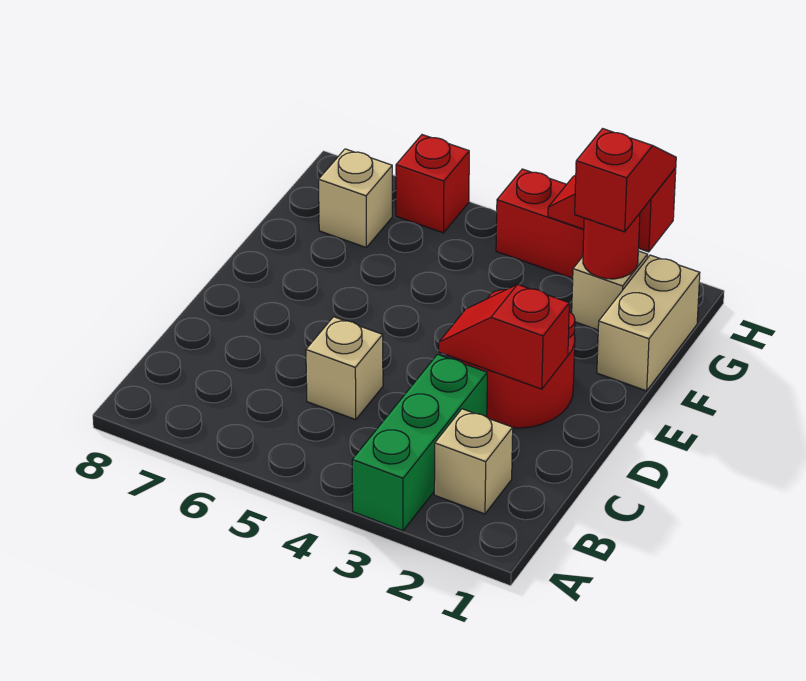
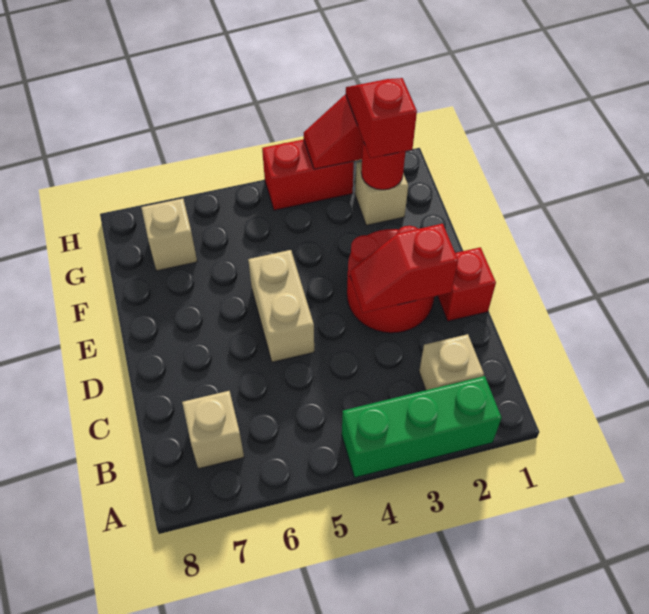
green 1x3 brick [352,354,487,531] -> green 1x3 brick turned to [342,376,502,477]
tan 1x1 brick [306,317,383,420] -> tan 1x1 brick moved to [182,391,244,469]
tan 1x2 brick [597,255,700,391] -> tan 1x2 brick moved to [248,250,314,362]
red 1x1 brick [396,135,469,233] -> red 1x1 brick moved to [438,247,496,321]

